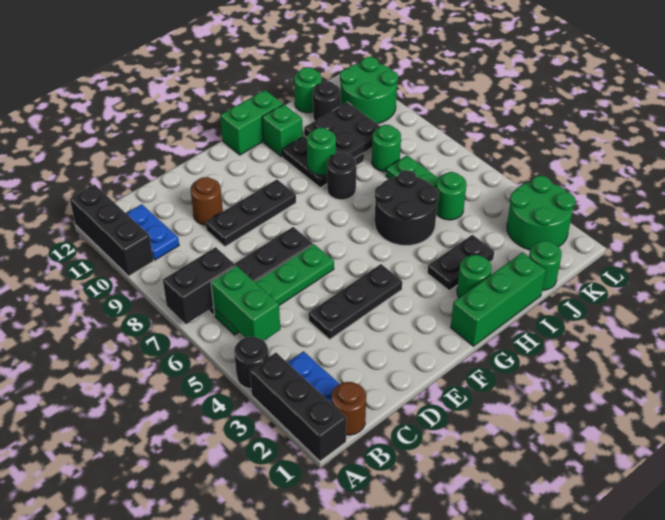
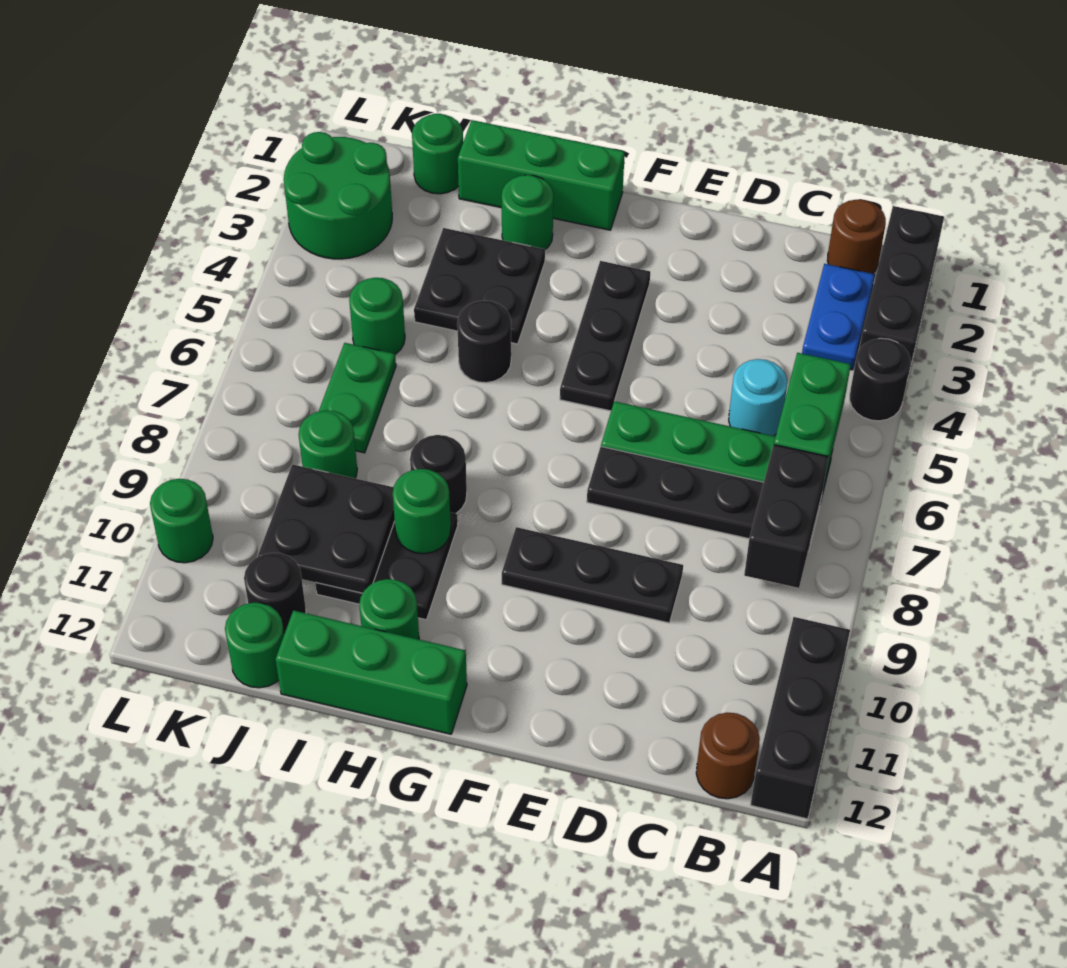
black 1x2 brick [163,247,236,324] -> black 1x2 brick turned to [744,445,829,588]
blue 1x2 plate [126,204,179,260] -> none
none -> cyan 1x1 round brick [729,359,787,436]
black 1x3 plate [308,264,402,339] -> black 1x3 plate turned to [560,261,650,411]
brown 1x1 round brick [191,177,223,225] -> brown 1x1 round brick moved to [696,713,760,799]
green 1x2 brick [220,90,283,155] -> green 1x3 brick [276,610,467,734]
black 1x2 plate [427,235,494,291] -> black 2x2 plate [414,228,545,344]
black 2x2 round brick [375,170,439,245] -> black 1x1 round brick [457,301,511,383]
green 1x1 brick [262,104,303,157] -> green 1x1 round brick [359,579,419,639]
green 2x2 round brick [340,57,398,124] -> green 1x1 round brick [150,479,213,563]

